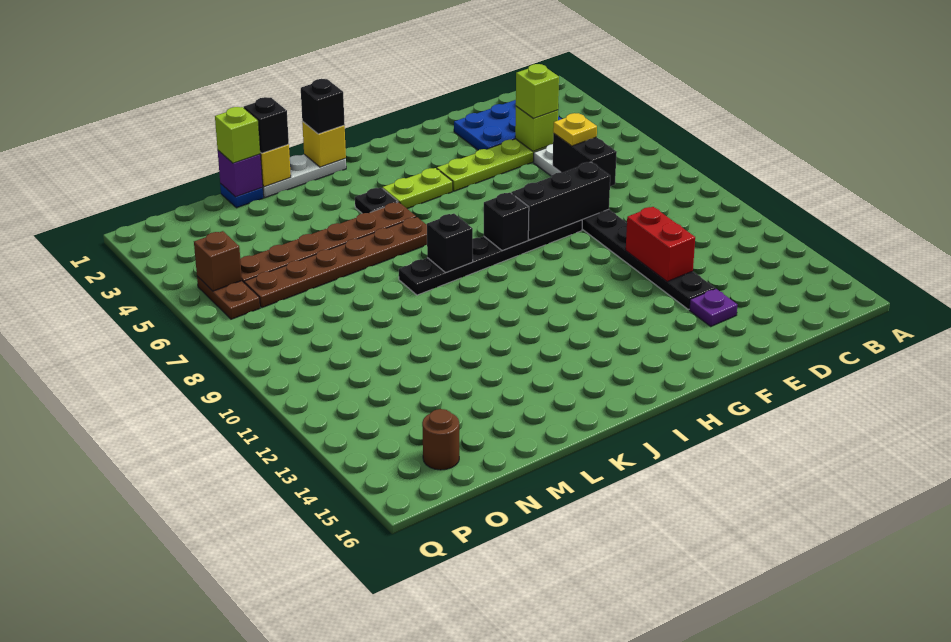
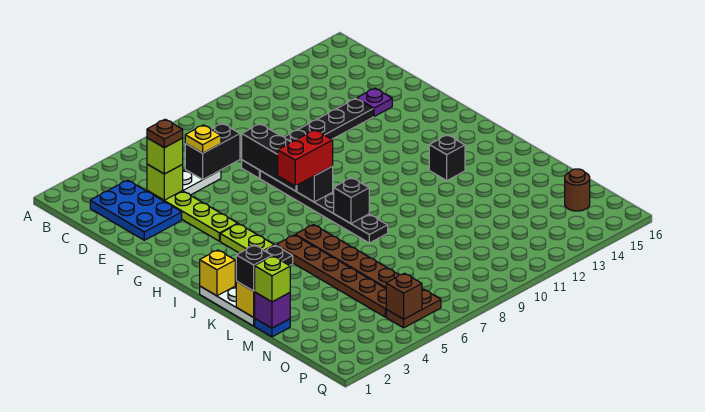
none -> brown 1x1 plate [147,119,183,148]
red 1x2 brick [626,207,695,282] -> red 1x2 brick moved to [278,130,333,186]
black 1x1 brick [301,79,345,134] -> black 1x1 brick moved to [429,135,465,181]

